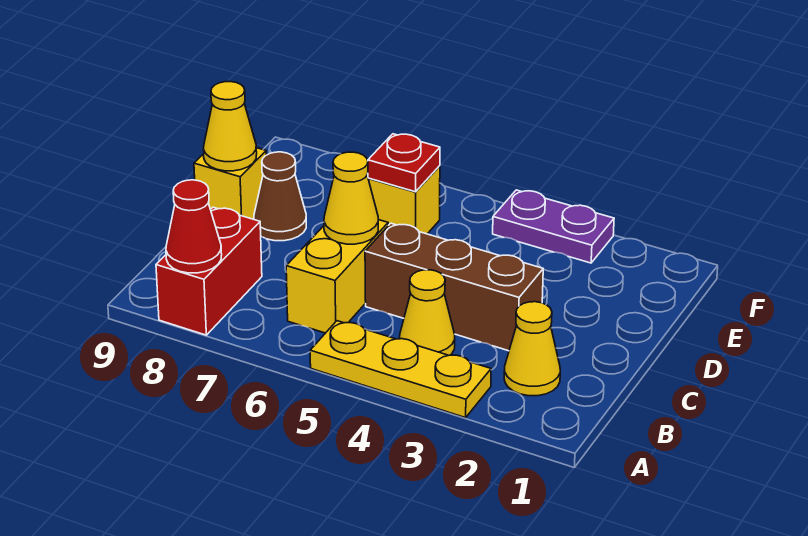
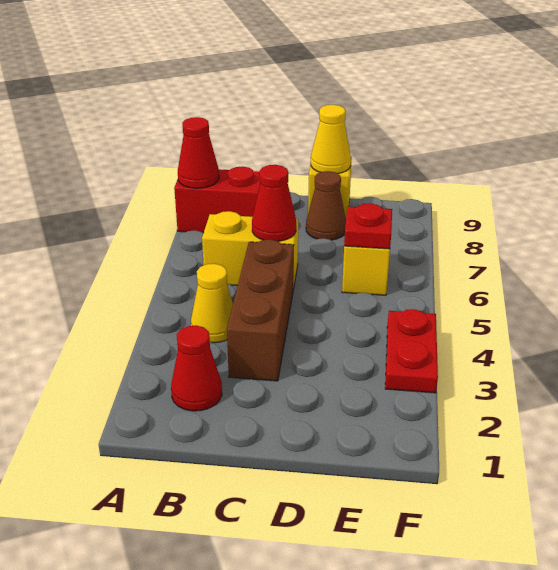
yellow 1x3 plate [310,321,491,418] -> none
yellow 1x1 cone [504,302,560,396] -> red 1x1 cone [171,325,222,411]
yellow 1x1 cone [324,152,378,244] -> red 1x1 cone [252,165,296,241]
purple 1x2 plate [493,190,614,263] -> red 1x2 plate [385,309,438,393]

